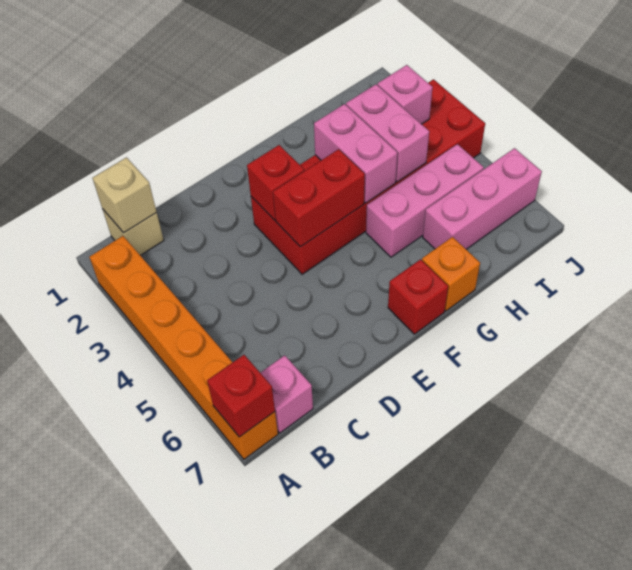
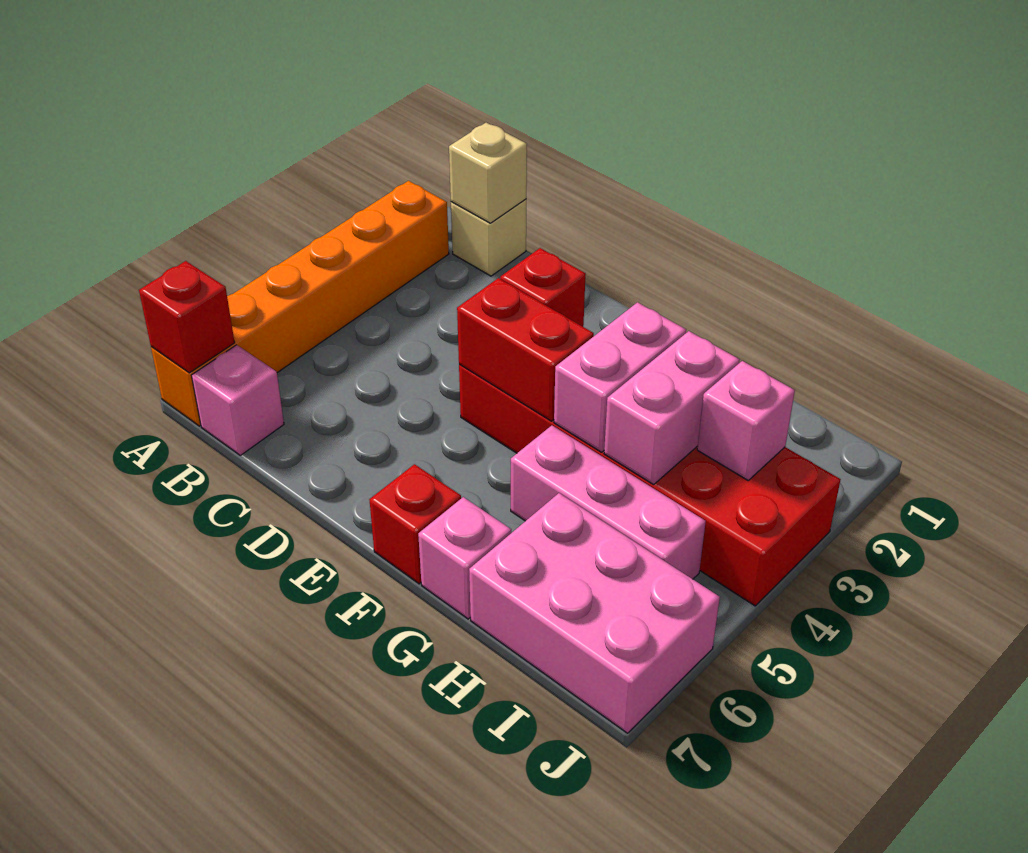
orange 1x1 brick [422,237,480,311] -> pink 1x1 brick [418,497,511,619]
pink 1x3 brick [423,148,542,249] -> pink 2x3 brick [469,493,720,733]

